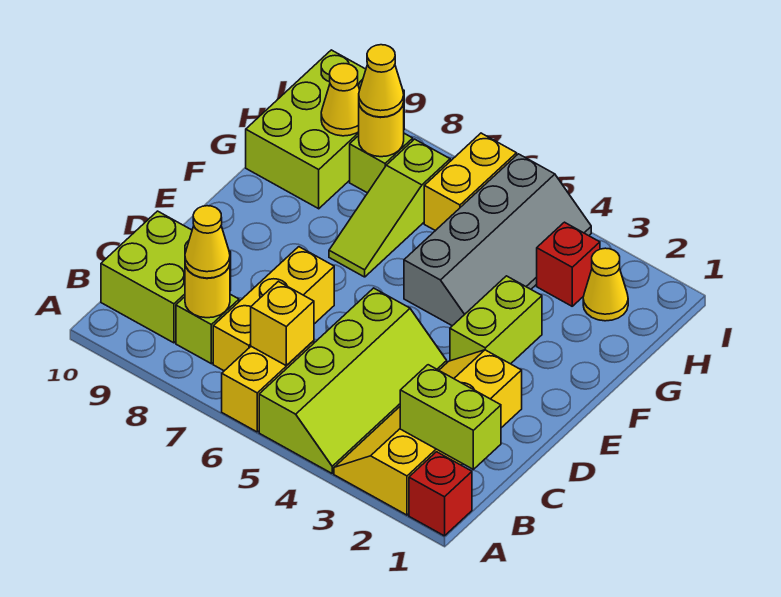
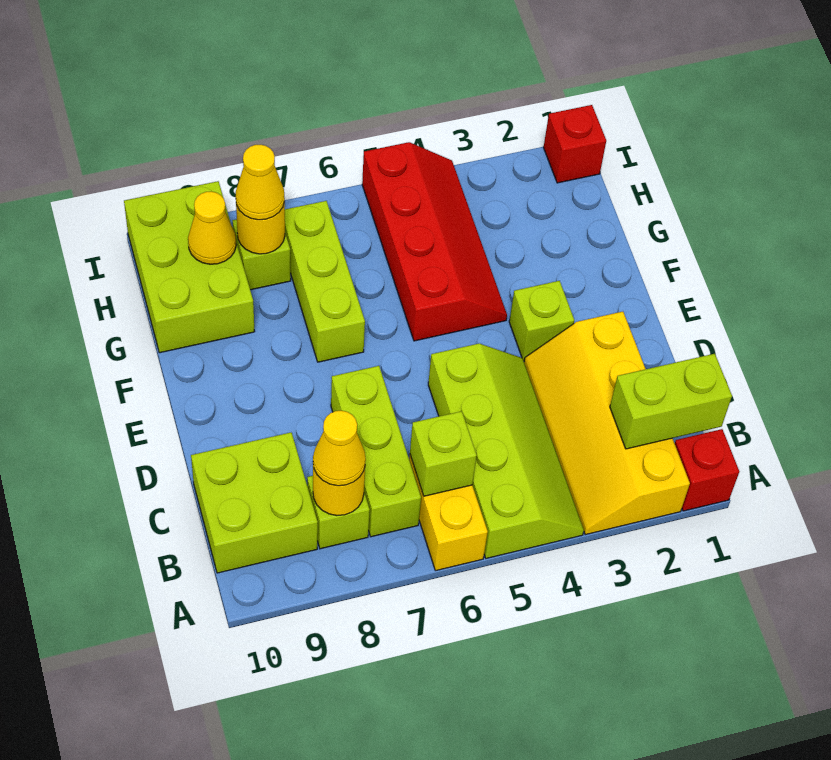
yellow 1x1 brick [251,281,314,366] -> lime 1x1 brick [410,411,477,496]
yellow 1x3 brick [213,247,334,371] -> lime 1x3 brick [331,366,421,537]
lime 1x2 brick [450,276,542,364] -> lime 1x1 brick [509,281,574,361]
grey 2x4 slope [404,154,591,326] -> red 2x4 slope [362,142,507,341]
lime 1x3 slope [329,139,450,277] -> lime 1x3 brick [285,201,365,362]
yellow 1x1 cone [583,248,628,321] -> none
red 1x1 brick [537,222,600,306] -> red 1x1 brick moved to [544,105,606,183]
yellow 1x2 brick [424,133,517,231] -> none

